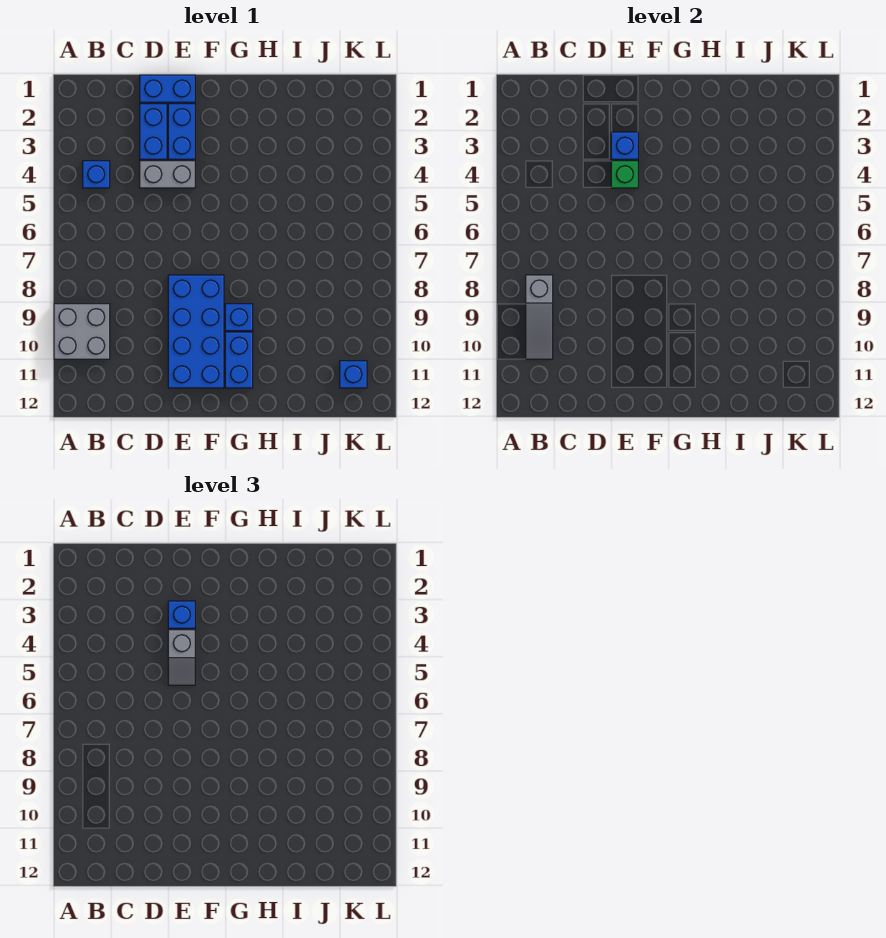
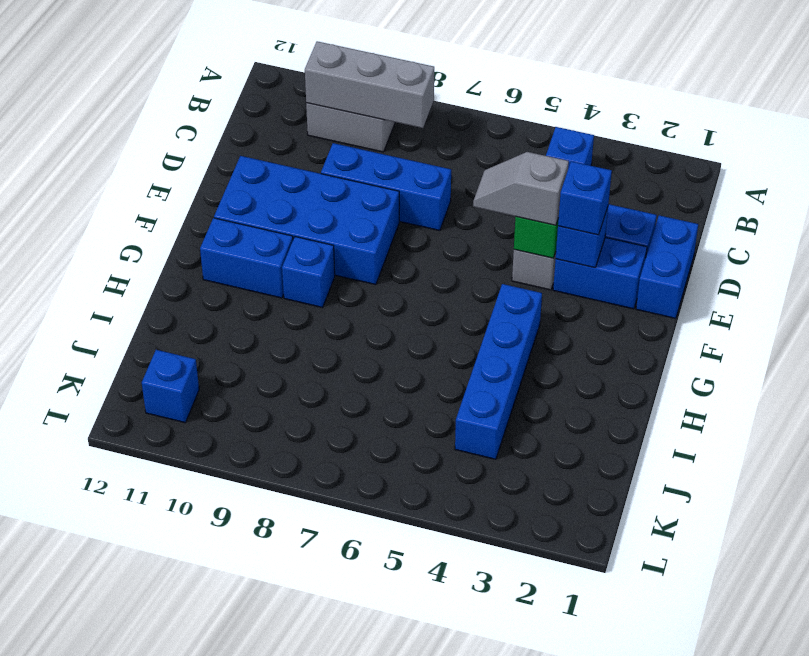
grey 1x3 slope [526,275,553,359] -> grey 1x3 brick [305,41,434,128]
none -> blue 1x3 brick [321,143,451,231]
none -> blue 1x4 brick [455,284,542,459]

